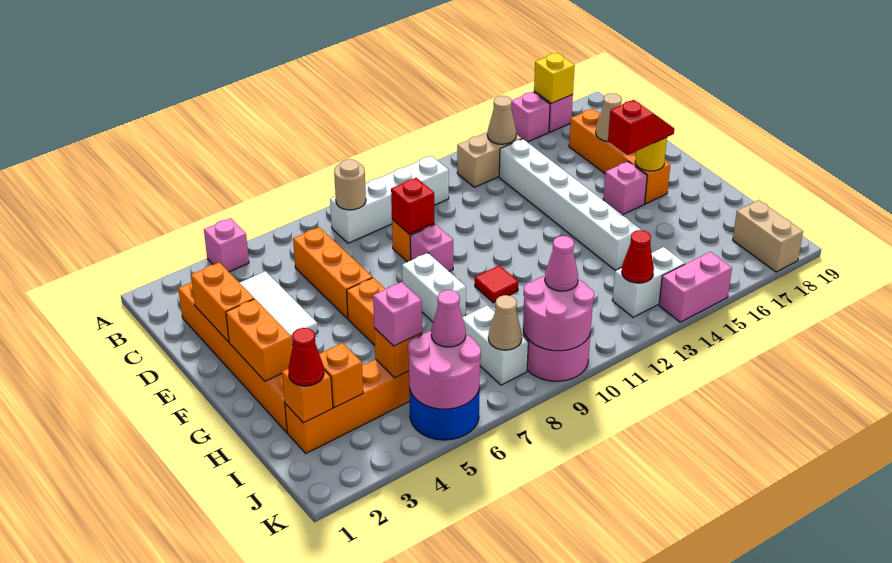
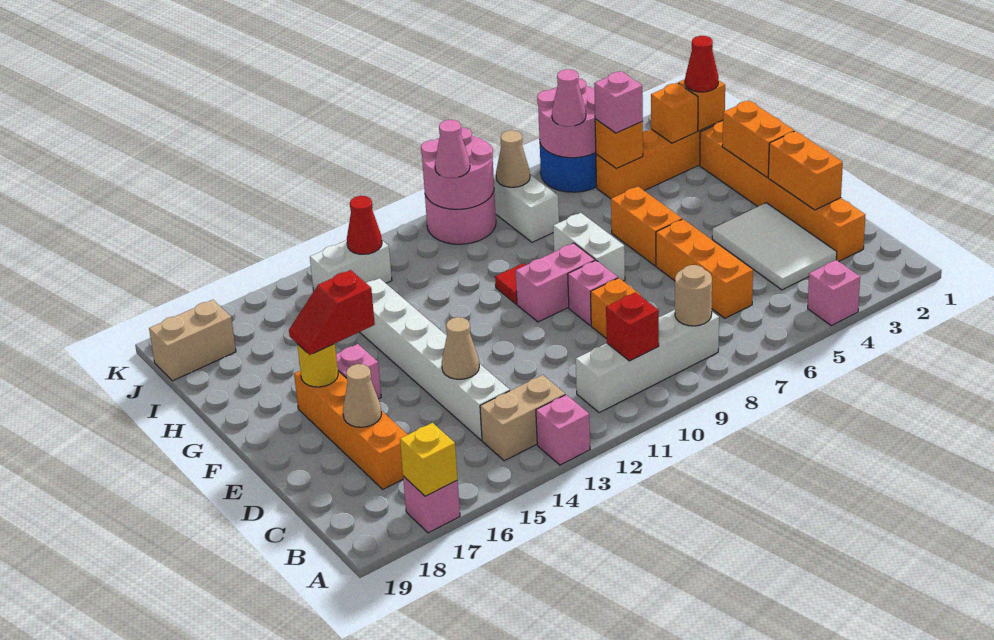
pink 1x1 brick [511,92,550,142] -> pink 1x1 brick moved to [536,395,590,465]
tan 1x1 cone [487,96,516,144] -> tan 1x1 cone moved to [442,317,479,379]
red 1x1 brick [391,178,435,234] -> red 1x1 brick moved to [606,292,659,361]
tan 1x2 brick [733,200,803,272] -> tan 1x2 brick turned to [149,300,236,381]
pink 1x2 brick [659,252,732,322] -> pink 1x2 brick moved to [516,243,595,322]

